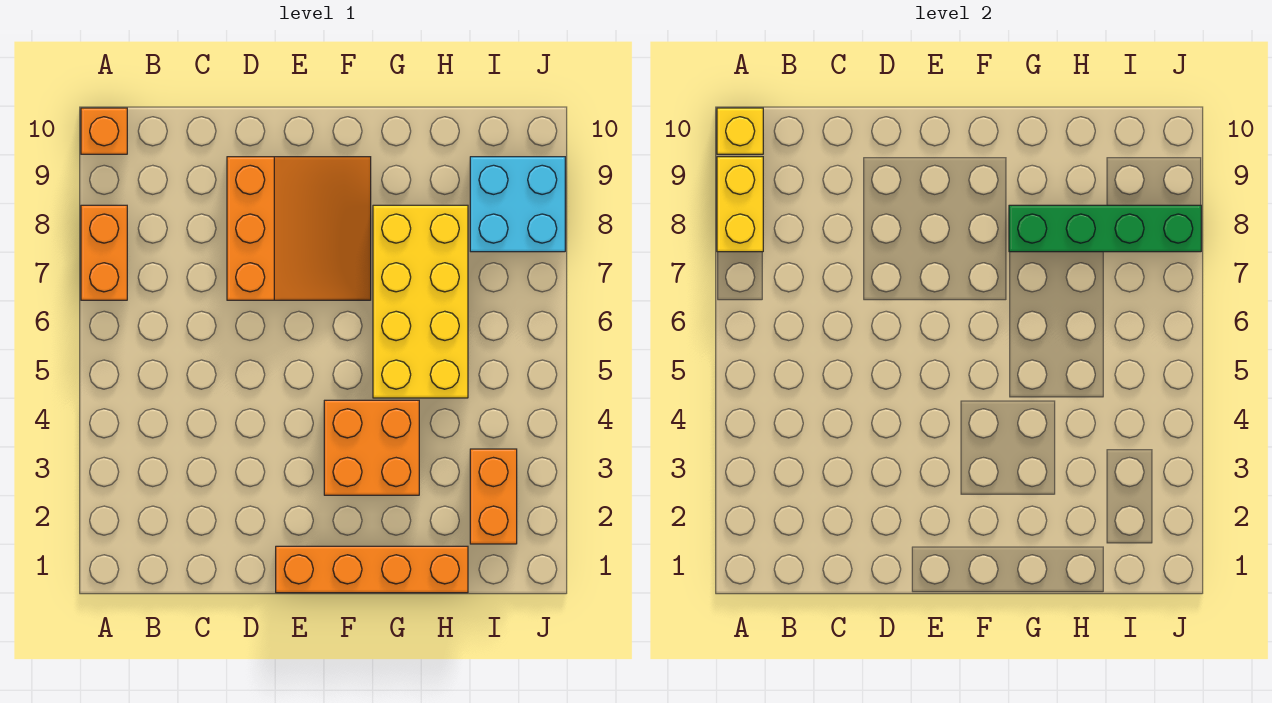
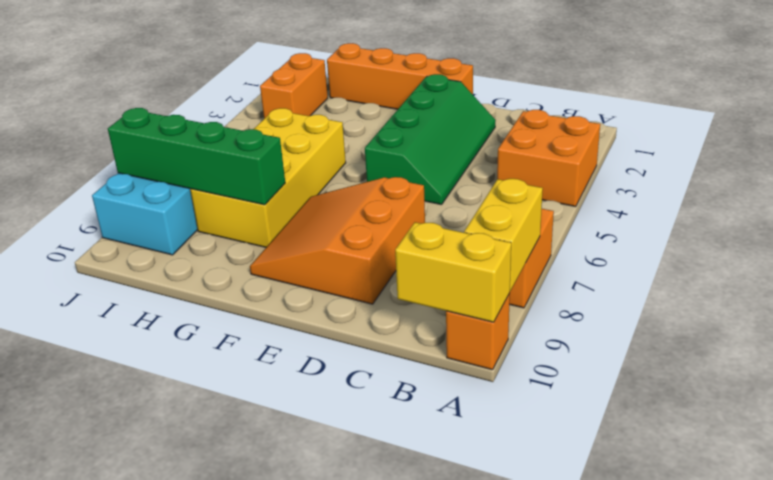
yellow 1x1 brick [717,108,763,154] -> yellow 1x2 brick [395,222,511,322]
none -> green 2x4 slope [365,74,496,205]
orange 2x2 brick [324,400,419,495] -> orange 2x2 brick moved to [497,110,600,207]

